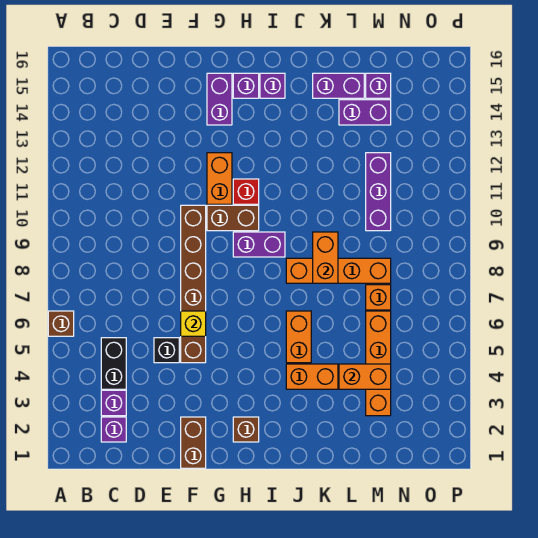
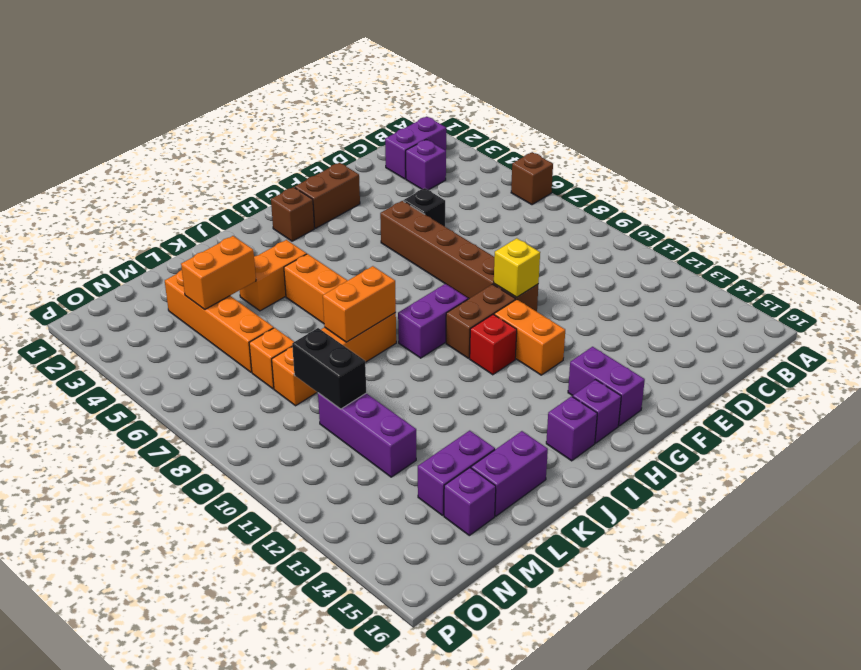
purple 1x1 brick [101,417,126,442] -> purple 1x2 brick [385,117,446,179]
black 1x2 brick [101,338,126,389] -> black 1x2 brick moved to [292,328,366,409]
brown 1x2 brick [181,417,206,468] -> brown 1x2 brick turned to [295,163,360,228]
yellow 1x1 brick [181,311,206,336] -> yellow 1x1 brick moved to [494,238,540,297]
orange 1x2 brick [313,232,338,283] -> orange 1x2 brick turned to [323,266,396,342]

